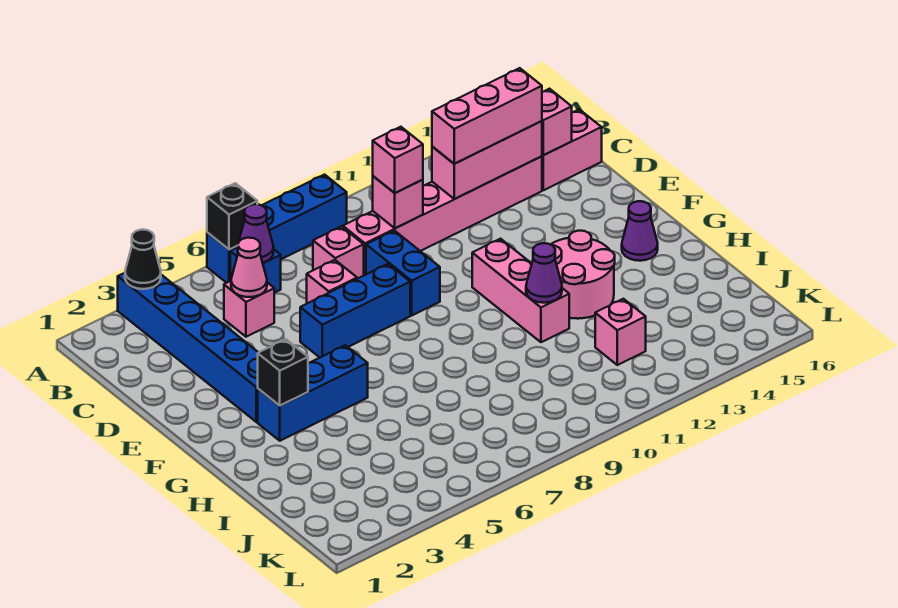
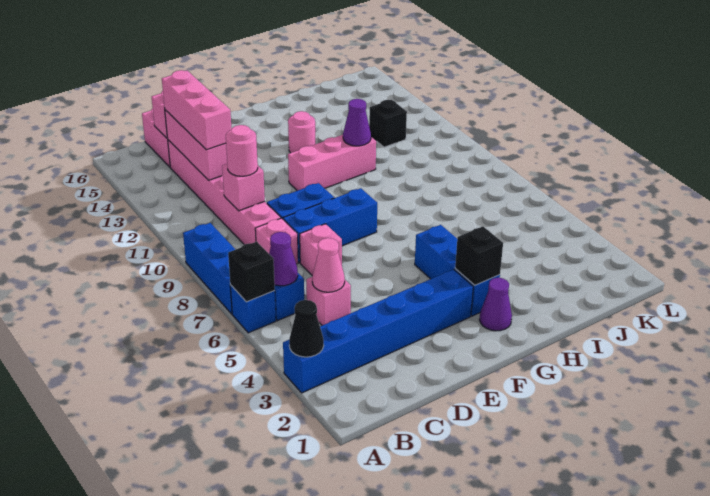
pink 1x1 brick [373,127,423,193] -> pink 1x1 round brick [226,125,258,176]
blue 1x3 brick [300,264,410,357] -> blue 1x3 brick turned to [283,188,377,263]
pink 2x2 round brick [551,231,615,319] -> pink 1x1 round brick [288,111,315,153]
purple 1x1 cone [622,201,658,261] -> purple 1x1 cone moved to [479,278,512,331]
pink 1x1 brick [595,299,646,365] -> black 1x1 brick [369,100,407,147]

